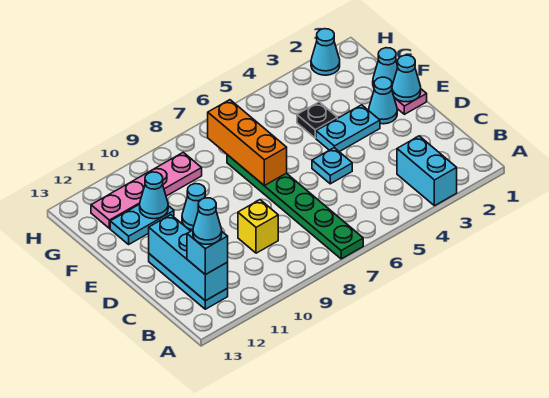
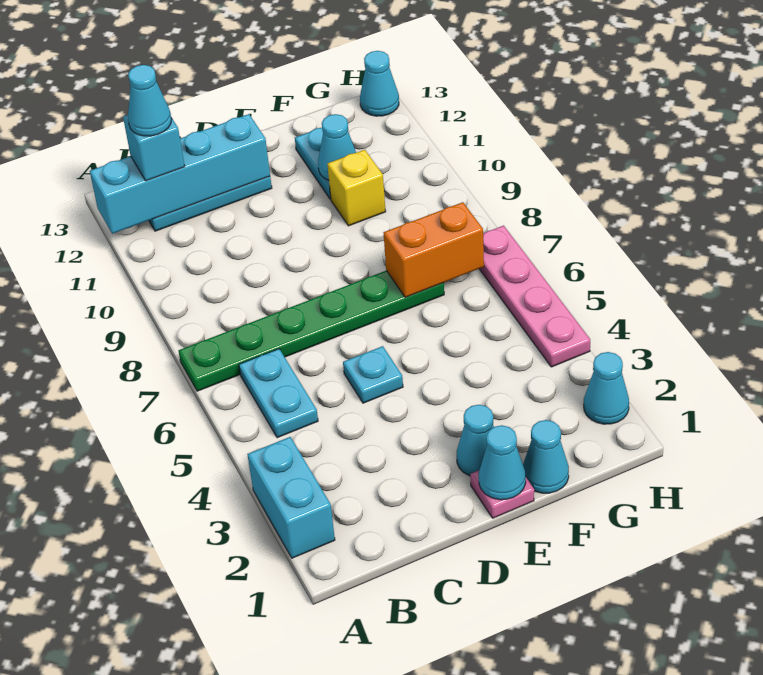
cyan 1x2 brick [397,136,457,206] -> cyan 1x2 brick turned to [247,437,335,558]
cyan 1x3 brick [149,215,228,301] -> cyan 1x4 brick [90,114,270,234]
yellow 1x1 brick [238,200,278,253] -> yellow 1x1 brick moved to [327,150,386,226]
cyan 1x2 plate [316,105,380,152] -> cyan 1x2 plate moved to [239,349,318,438]
orange 1x3 brick [208,100,287,186] -> orange 1x2 brick [384,202,484,297]
cyan 1x1 cone [182,184,206,230] -> cyan 1x1 cone moved to [360,51,399,116]
black 1x1 plate [297,102,337,138] -> none
pink 1x4 plate [91,152,202,228] -> pink 1x4 plate moved to [480,226,590,367]

